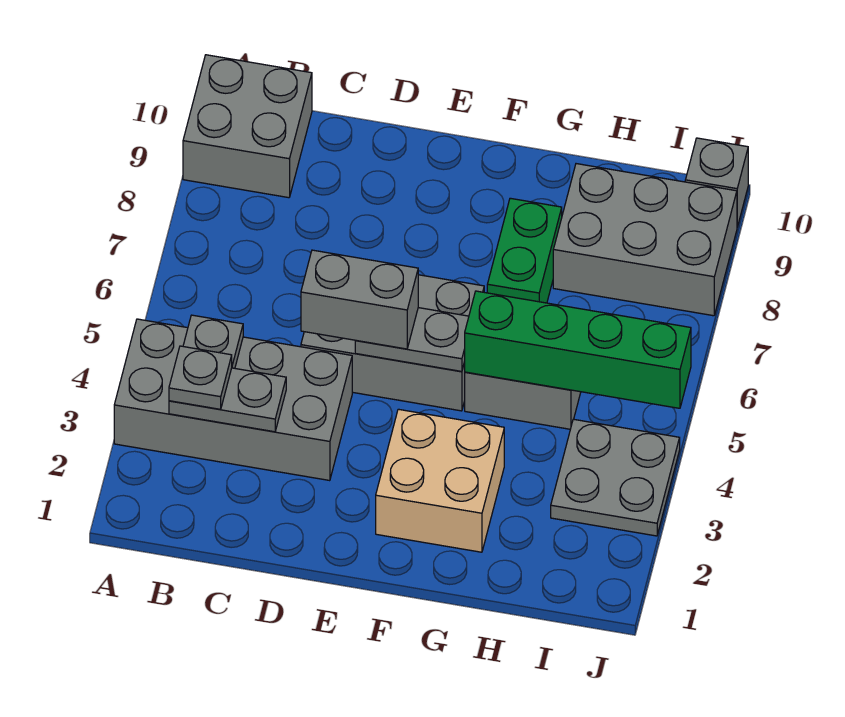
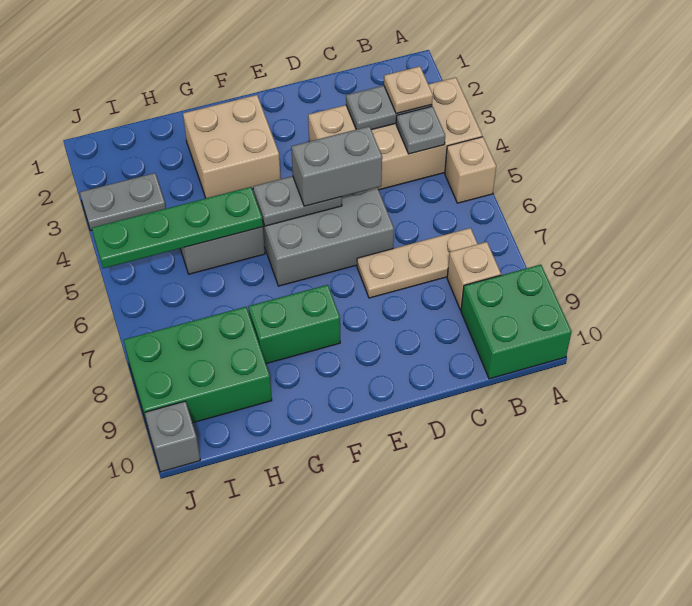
grey 2x4 brick [114,319,352,481] -> tan 2x4 brick [308,77,482,190]
none -> tan 1x1 brick [445,137,496,203]
grey 2x2 brick [183,55,312,198] -> green 2x2 brick [461,265,572,379]
grey 1x1 plate [169,346,232,409] -> tan 1x1 plate [384,66,433,114]
none -> tan 1x3 plate [357,228,478,298]
none -> tan 1x1 brick [447,242,501,310]
green 1x4 brick [465,291,691,408] -> green 1x4 plate [92,187,263,268]
green 1x2 brick [487,198,562,303] -> green 1x2 brick turned to [248,285,340,364]
grey 2x3 brick [553,164,737,316] -> green 2x3 brick [124,307,272,428]
grey 2x2 plate [551,419,680,536] -> grey 1x2 plate [80,173,166,231]

